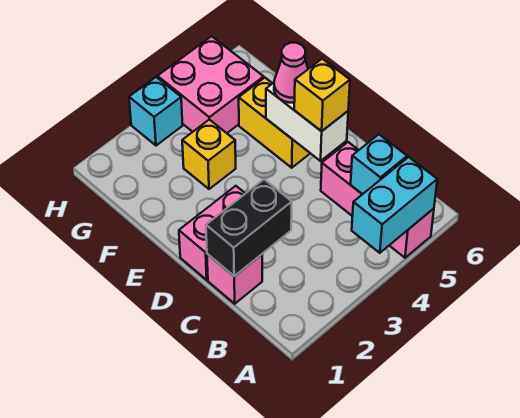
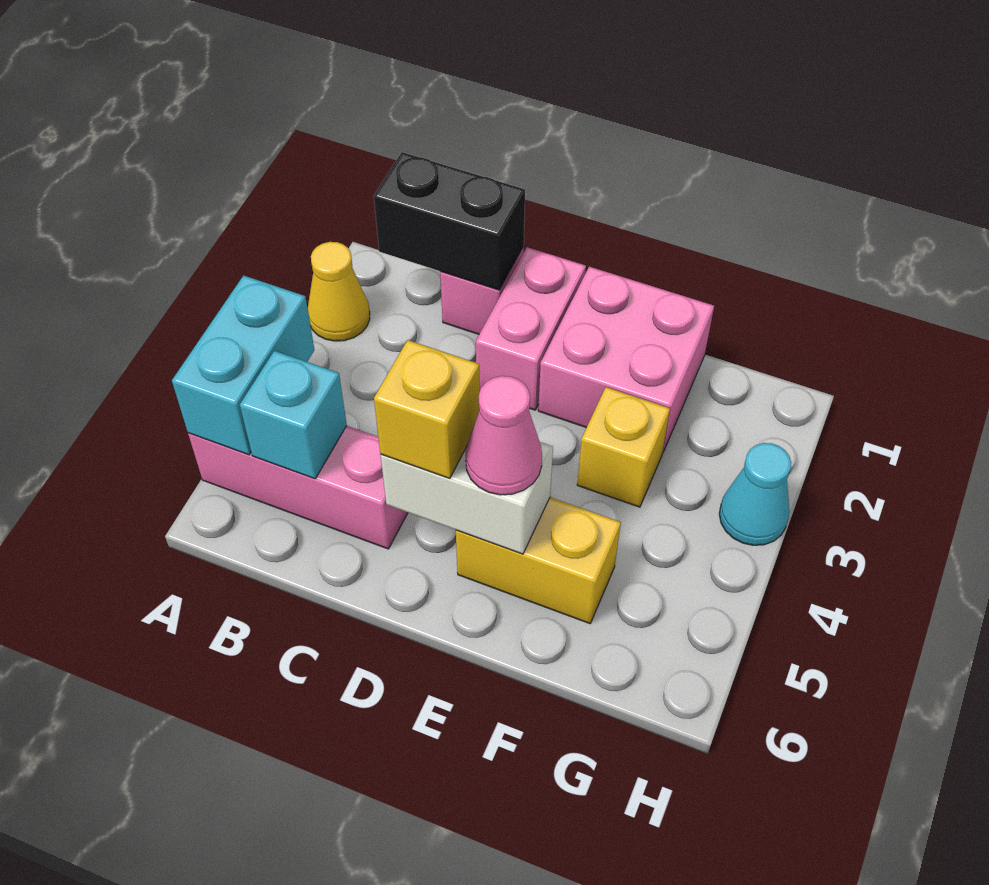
none -> yellow 1x1 cone [308,242,370,341]
black 1x2 brick [206,179,292,276] -> black 1x2 brick turned to [374,152,525,290]
pink 2x2 brick [157,36,264,133] -> pink 2x2 brick moved to [538,267,714,453]
cyan 1x1 brick [129,77,183,146] -> cyan 1x1 cone [719,443,791,545]

